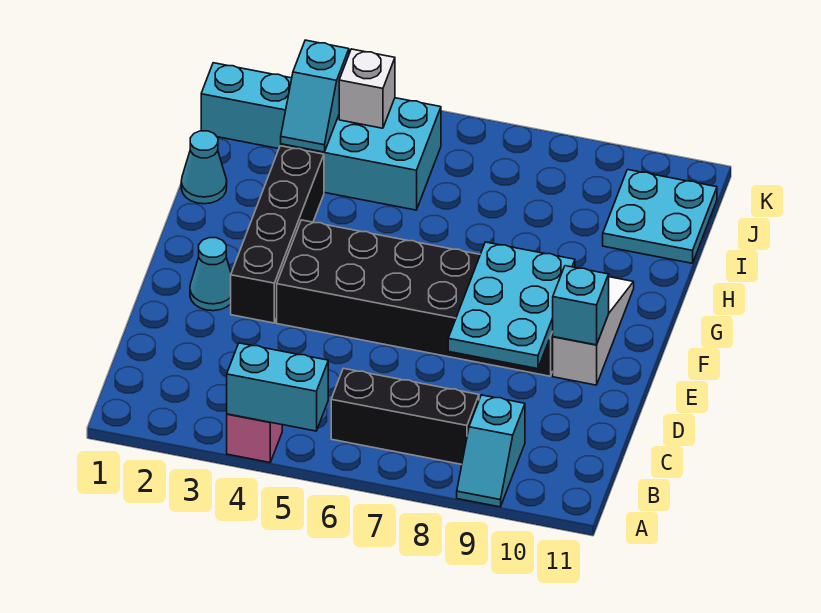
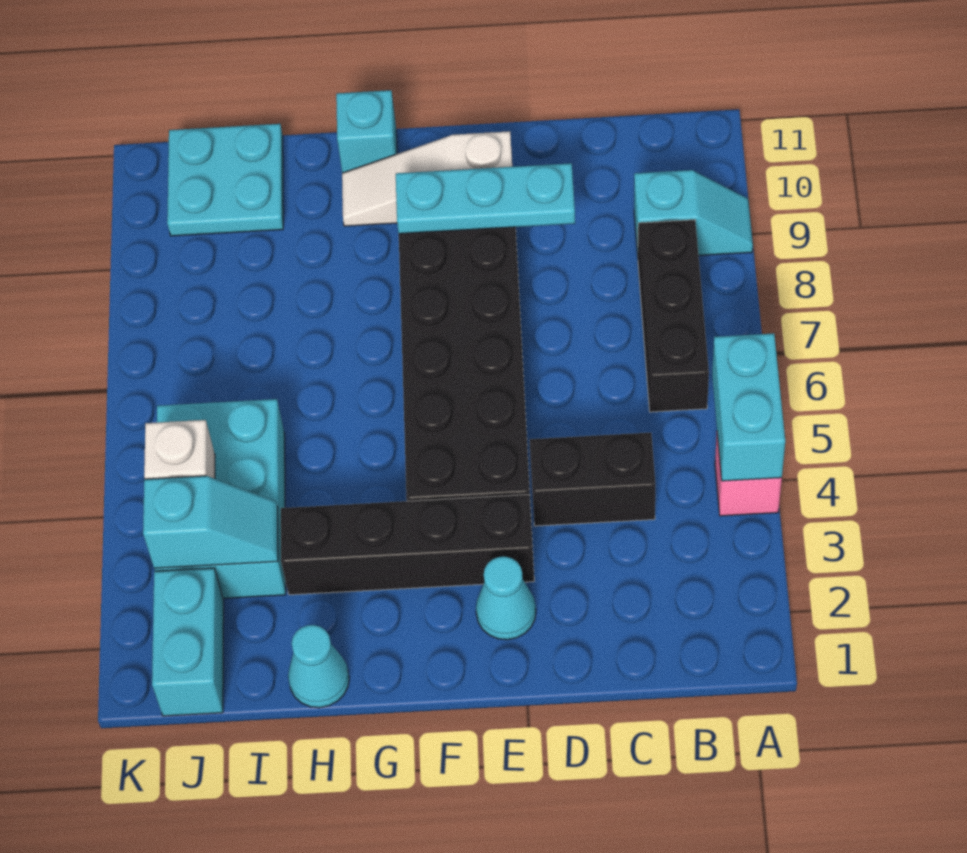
none -> black 1x2 brick [530,433,655,526]
cyan 2x3 plate [448,242,575,369] -> cyan 1x3 plate [396,163,575,234]
cyan 1x1 brick [553,266,609,345] -> cyan 1x1 brick moved to [336,90,397,173]

